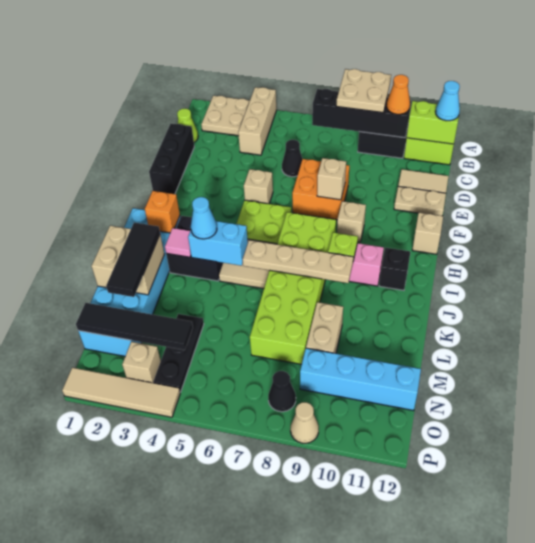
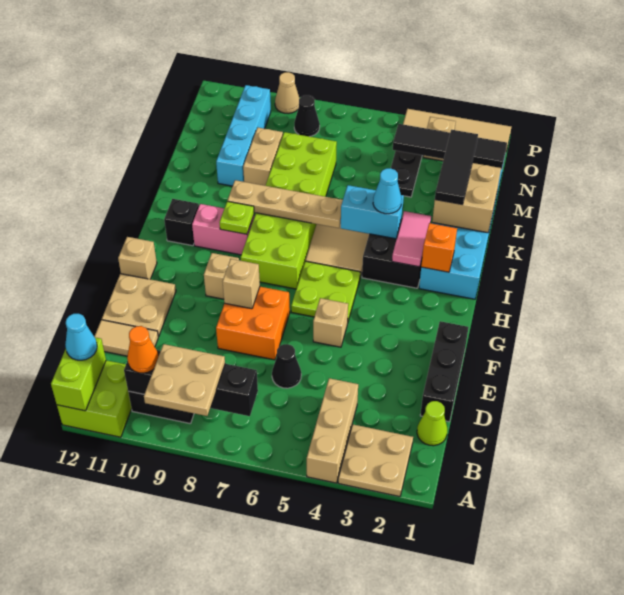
lime 1x2 brick [407,101,459,144] -> lime 1x2 brick turned to [51,337,106,411]
tan 1x2 plate [394,186,446,216] -> tan 2x2 plate [102,274,176,337]
pink 1x1 tile [165,228,191,257] -> pink 1x2 tile [392,211,431,267]
cyan 1x4 brick [300,348,421,411] -> cyan 1x4 brick turned to [216,85,271,186]

